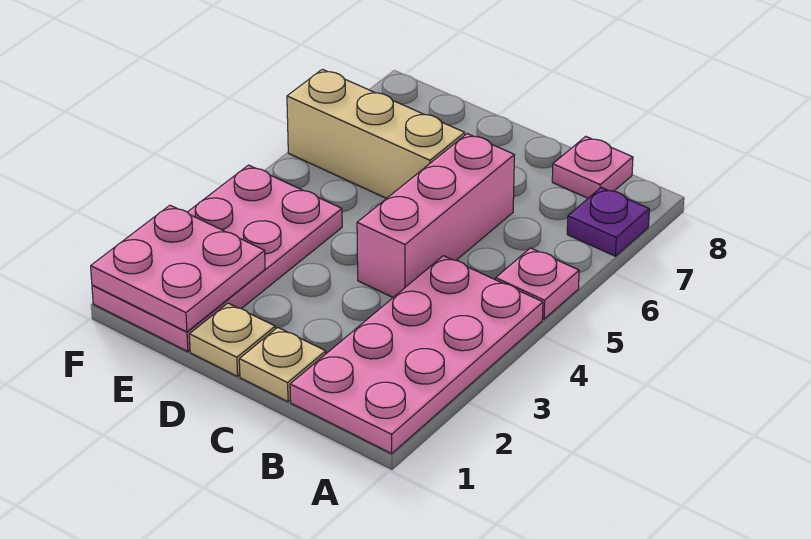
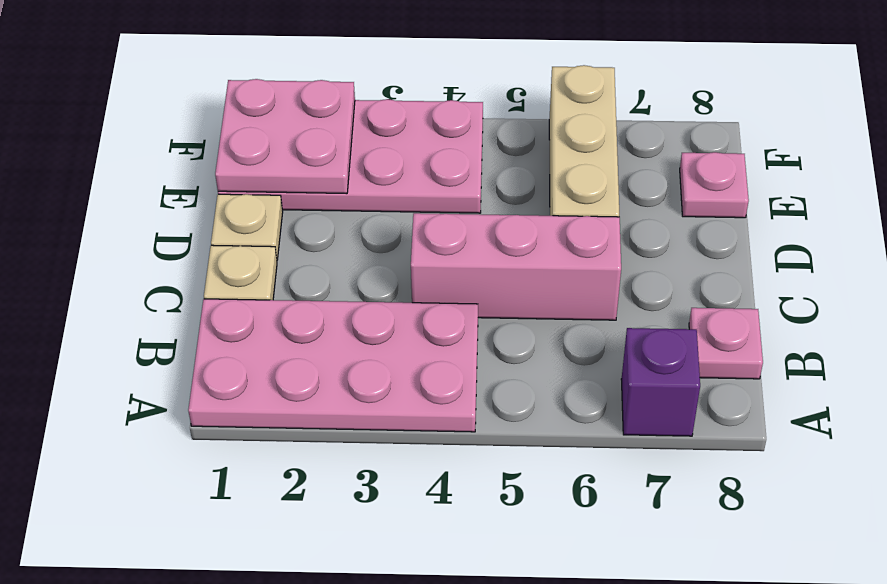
pink 1x1 plate [495,248,579,319] -> pink 1x1 plate moved to [680,152,749,218]
purple 1x1 plate [567,187,649,256] -> purple 1x1 brick [621,328,700,436]

